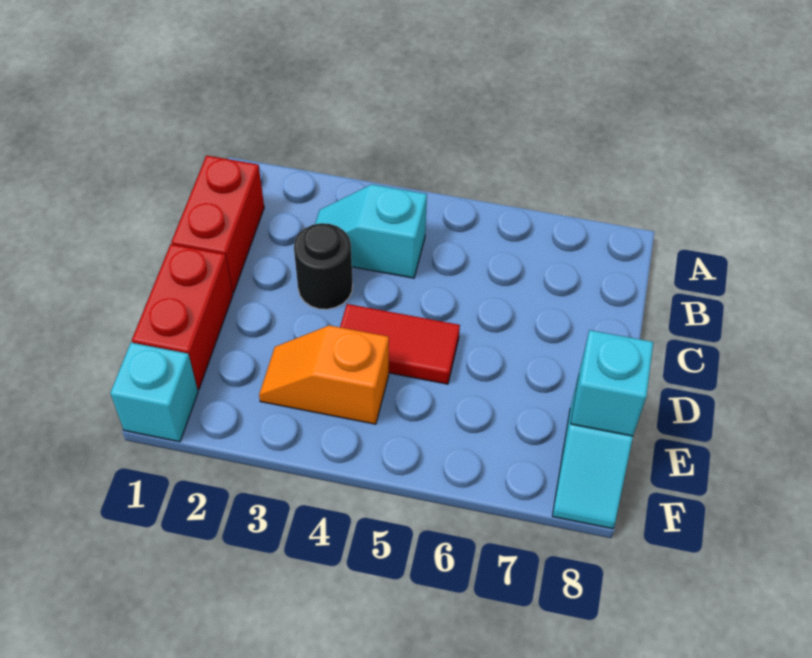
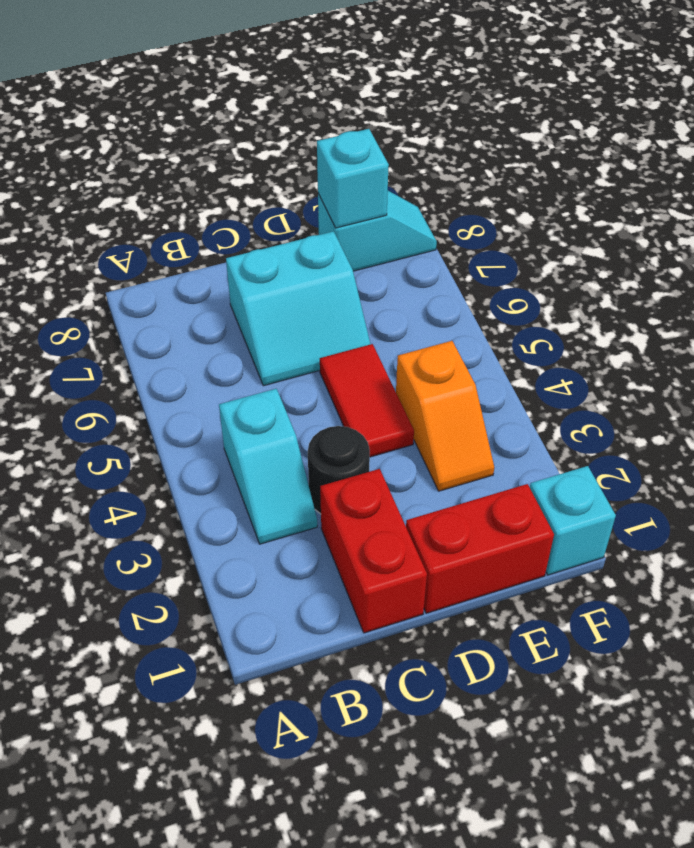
red 1x2 brick [171,156,264,293] -> red 1x2 brick turned to [320,469,427,633]
none -> cyan 2x2 slope [226,231,370,386]

